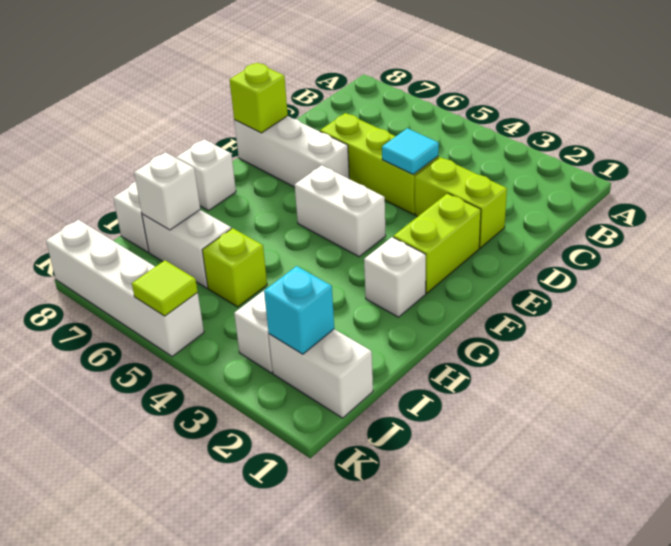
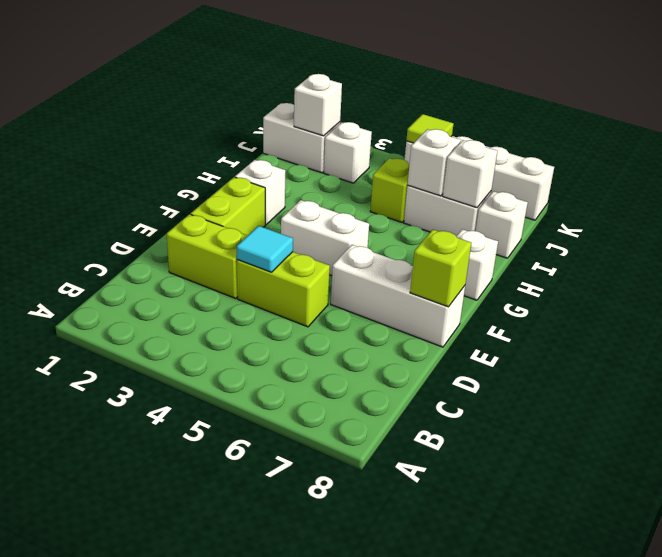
lime 1x3 brick [320,113,438,214] -> lime 1x2 brick [237,252,330,327]
none -> white 1x1 brick [408,129,461,196]
cyan 1x1 brick [264,266,334,354] -> white 1x1 brick [294,74,342,136]

